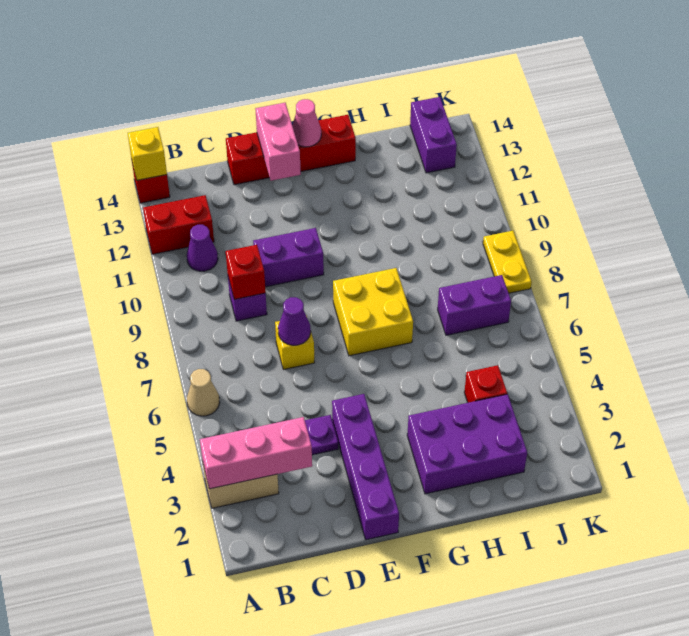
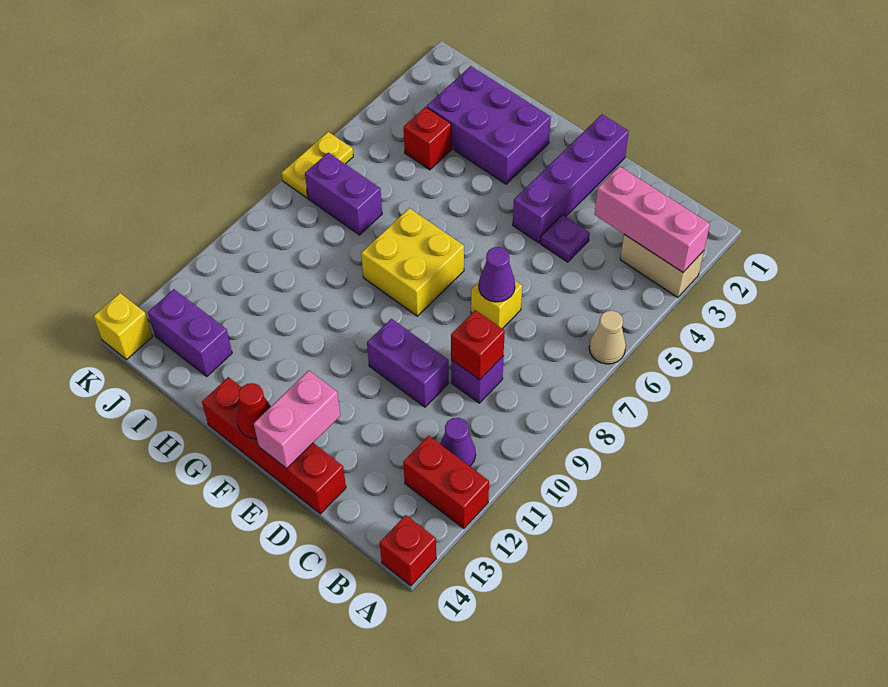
yellow 1x1 brick [128,127,167,180] -> yellow 1x1 brick moved to [94,293,153,359]
pink 1x1 cone [292,99,321,147] -> red 1x1 cone [237,383,271,439]
purple 1x2 brick [410,97,457,173] -> purple 1x2 brick turned to [148,289,232,376]
yellow 1x2 plate [483,231,532,293] -> yellow 1x2 plate moved to [281,132,353,198]

